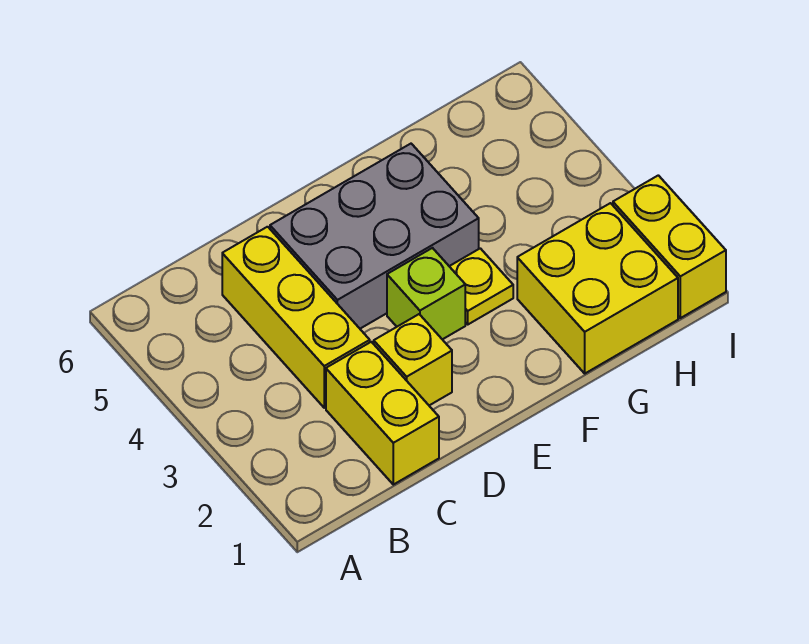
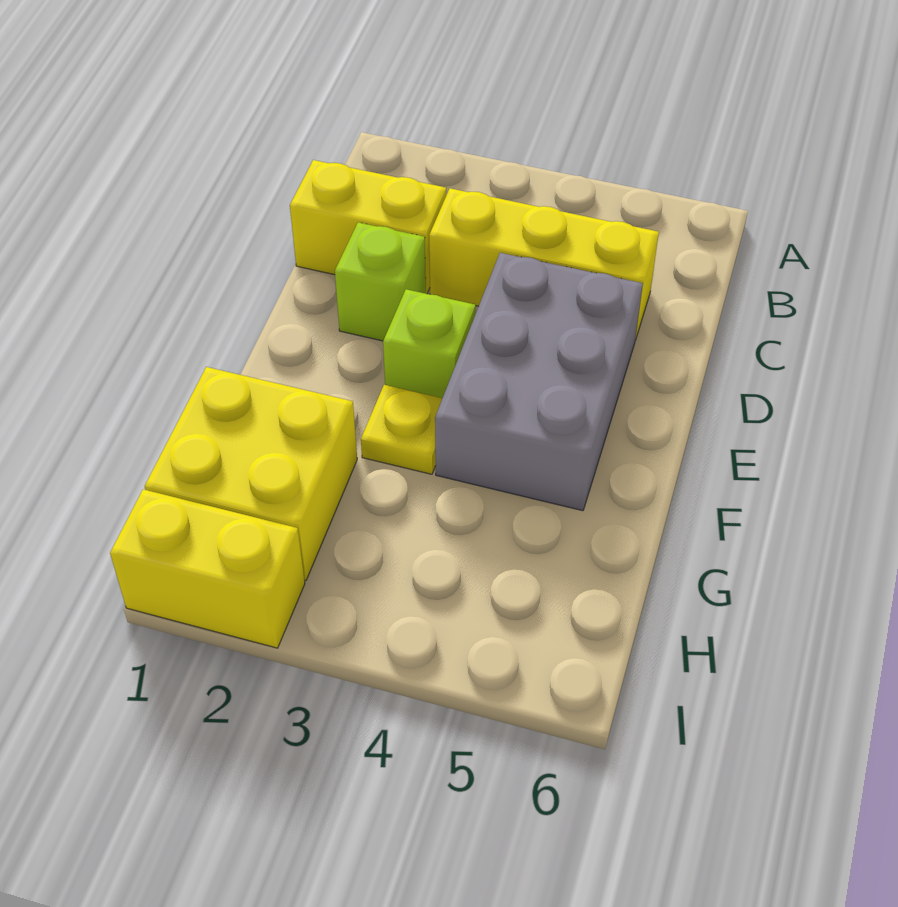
yellow 1x1 brick [374,314,452,405] -> lime 1x1 brick [335,222,426,341]

